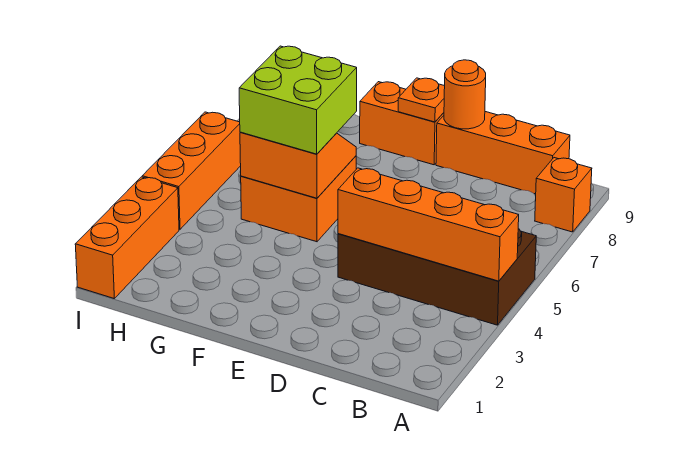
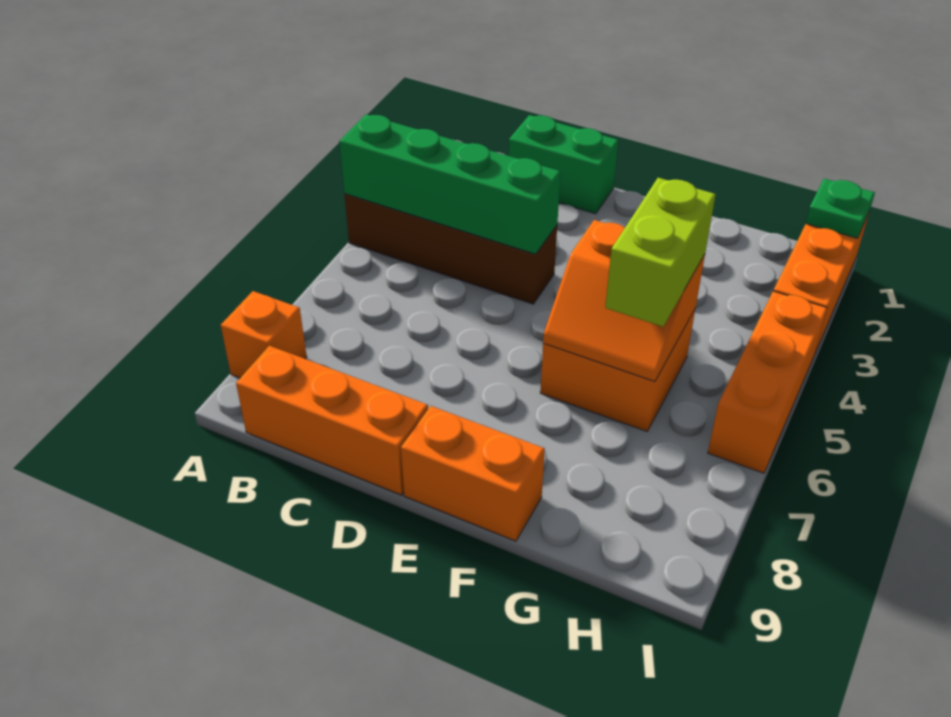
brown 2x4 brick [338,229,536,325] -> brown 1x4 brick [344,194,557,304]
orange 1x4 brick [338,168,519,281] -> green 1x4 brick [339,114,561,254]
none -> green 1x2 brick [509,115,618,214]
orange 1x1 round brick [444,60,486,129] -> none
orange 1x1 plate [398,78,445,122] -> none
lime 2x2 brick [239,46,357,154] -> lime 1x2 brick [605,178,716,327]
none -> green 1x1 plate [806,179,875,238]

